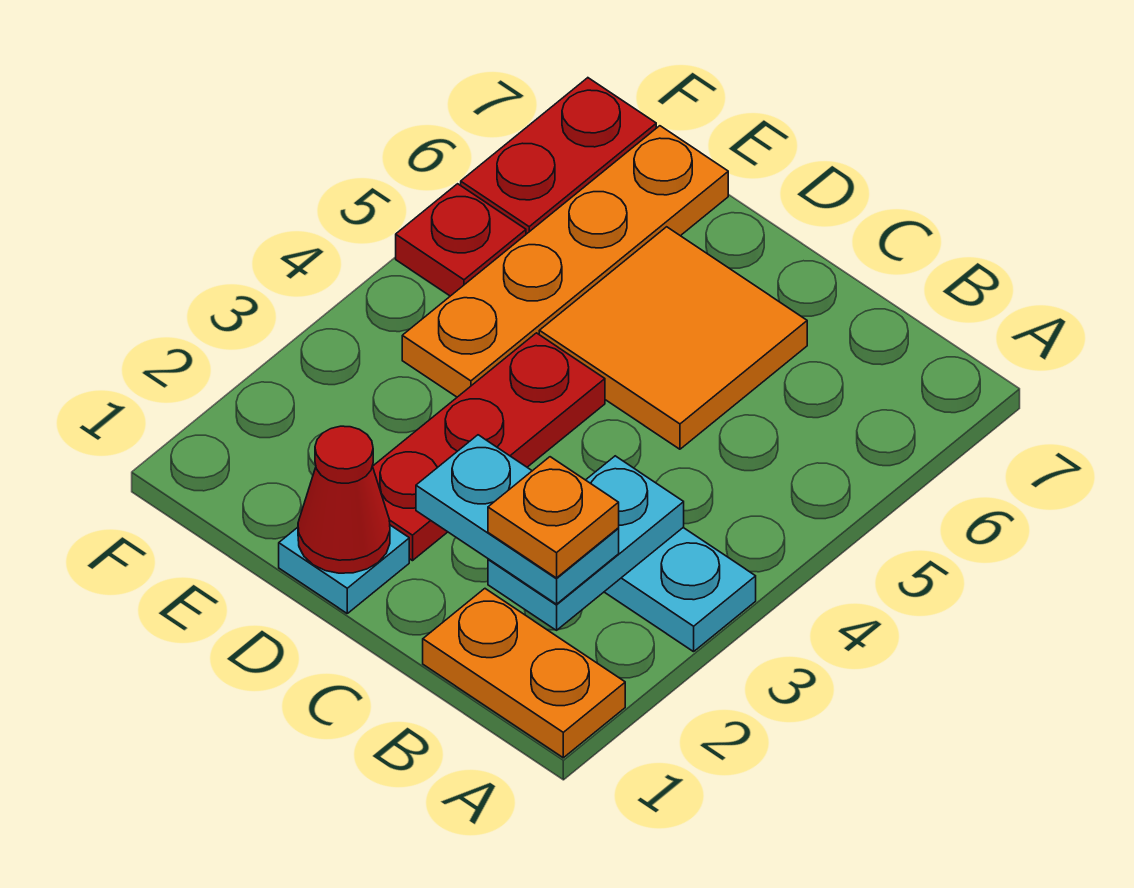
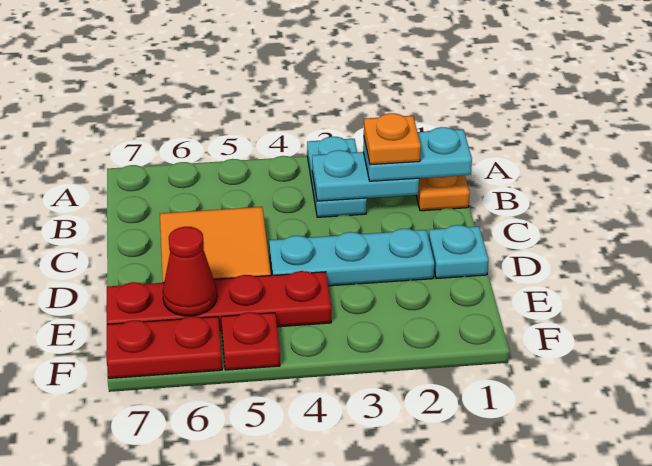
cyan 1x2 plate [416,435,619,604] -> cyan 1x2 plate turned to [363,127,472,181]
red 1x1 cone [298,426,390,573] -> red 1x1 cone moved to [163,227,217,316]
red 1x3 plate [373,333,605,561] -> cyan 1x3 plate [269,229,434,286]
orange 1x4 plate [402,126,728,397] -> red 1x4 plate [107,271,331,331]

